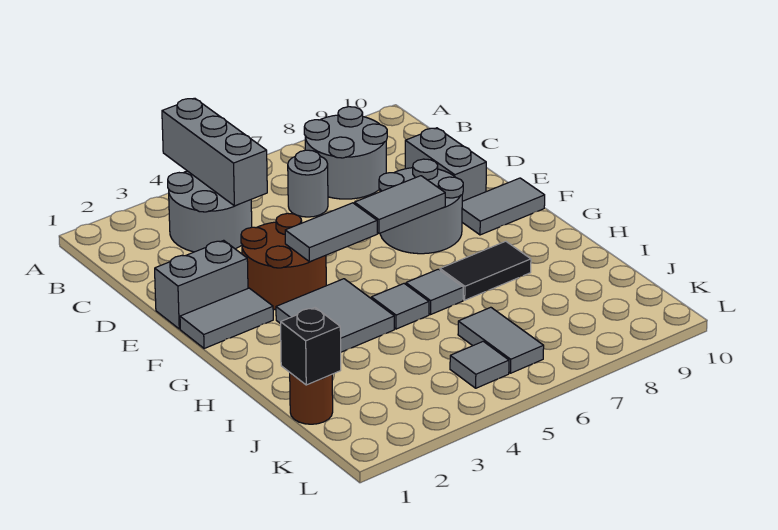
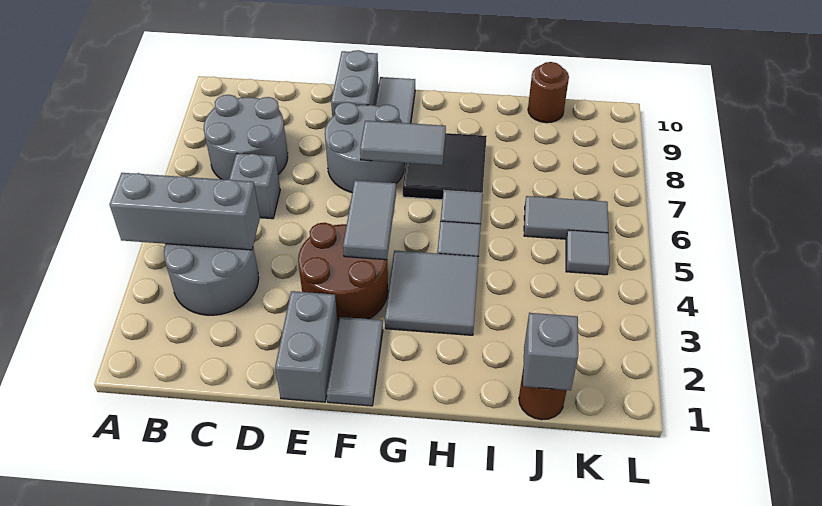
grey 1x1 round brick [288,150,328,217] -> grey 1x1 brick [229,153,280,219]
grey 1x2 brick [405,128,486,201] -> grey 1x2 brick turned to [331,50,379,117]
grey 1x2 tile [355,176,445,233] -> grey 1x2 tile turned to [360,121,446,165]
black 1x2 tile [440,241,531,300] -> black 2x2 tile [403,133,487,200]
black 1x1 brick [281,308,341,385] -> grey 1x1 brick [523,313,578,390]
none -> brown 1x1 round brick [528,62,569,123]

